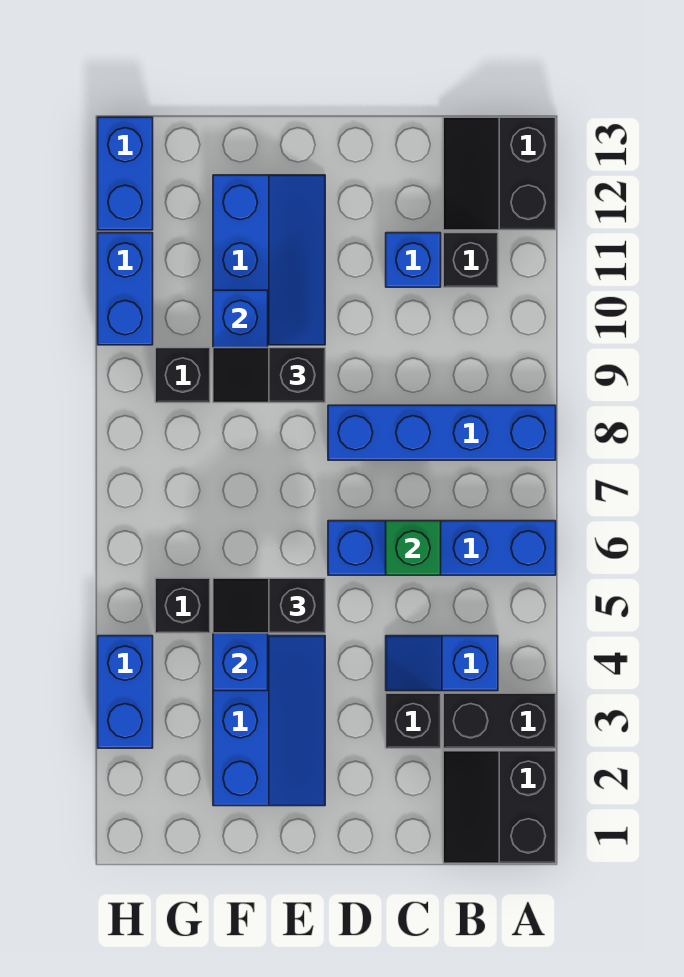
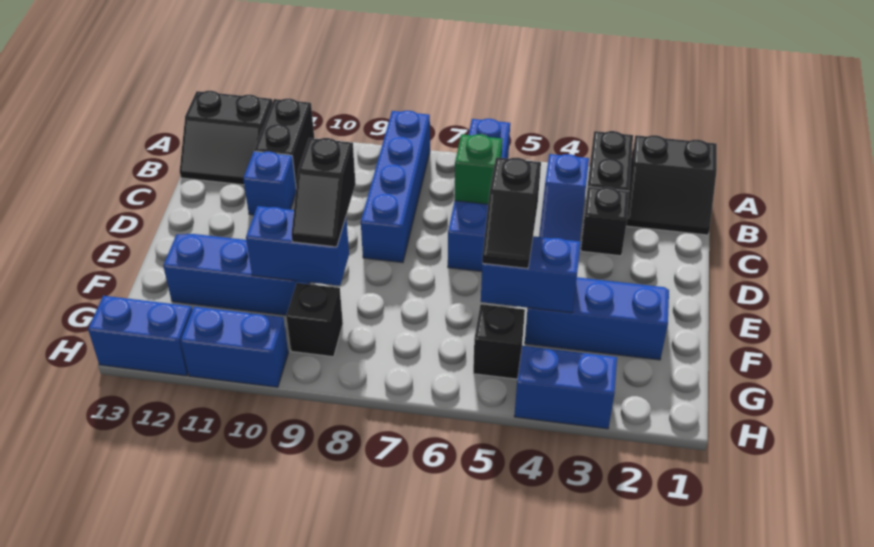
black 1x1 brick [443,233,498,287] -> black 1x2 brick [254,99,314,186]

